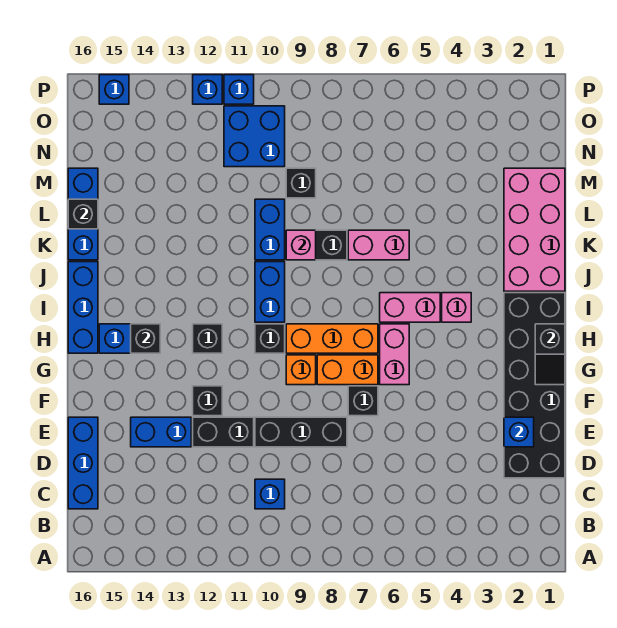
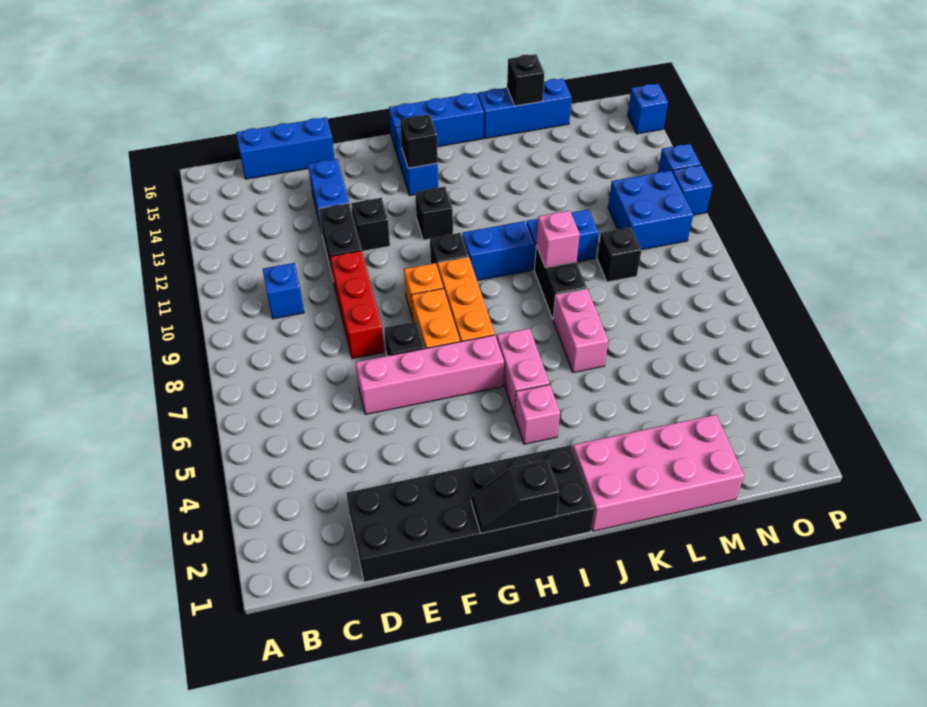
blue 1x1 brick [504,417,534,447] -> none
black 1x3 brick [255,417,347,447] -> red 1x3 brick [330,251,384,359]
pink 1x2 brick [380,324,409,385] -> pink 1x4 brick [356,335,504,414]

